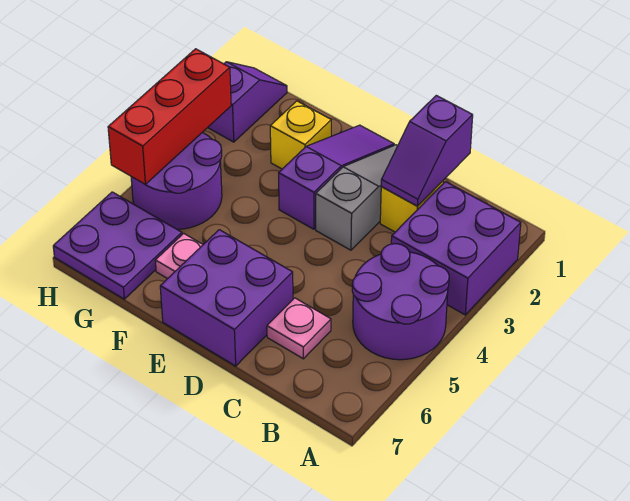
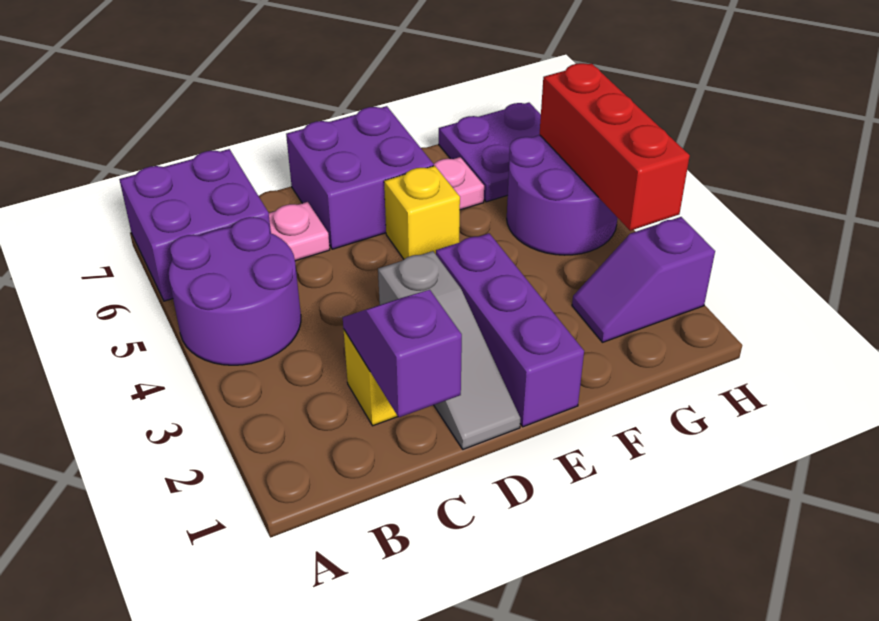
purple 2x2 brick [391,182,521,315] -> purple 2x2 brick moved to [119,149,271,301]
purple 1x3 slope [279,125,394,229] -> purple 1x3 brick [436,233,584,427]
yellow 1x1 brick [270,101,331,169] -> yellow 1x1 brick moved to [384,166,460,259]
purple 1x2 slope [208,62,287,142] -> purple 1x2 slope turned to [572,217,715,342]

